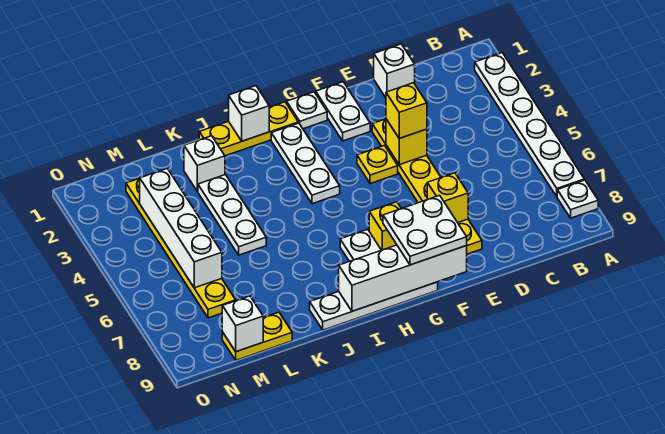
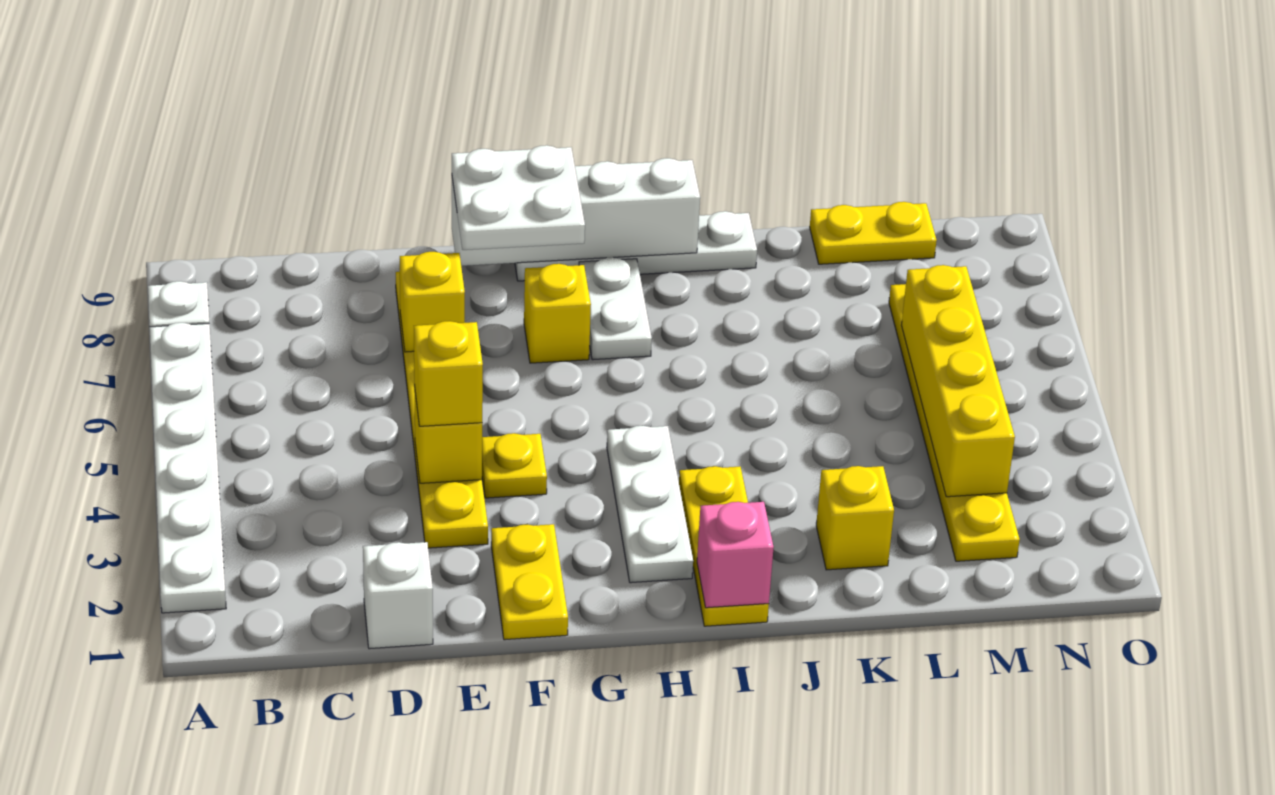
white 1x2 plate [316,82,370,141] -> yellow 1x2 plate [491,524,568,640]
white 1x1 plate [287,92,327,129] -> none
yellow 1x3 plate [199,102,298,156] -> yellow 1x3 plate turned to [679,466,769,626]
white 1x1 brick [229,86,269,141] -> pink 1x1 brick [697,502,774,608]
white 1x1 brick [184,136,225,191] -> yellow 1x1 brick [816,466,894,570]
white 1x3 plate [198,175,266,255] -> none
white 1x4 brick [140,169,222,288] -> yellow 1x4 brick [901,265,1015,497]
white 1x1 brick [222,296,263,352] -> none

